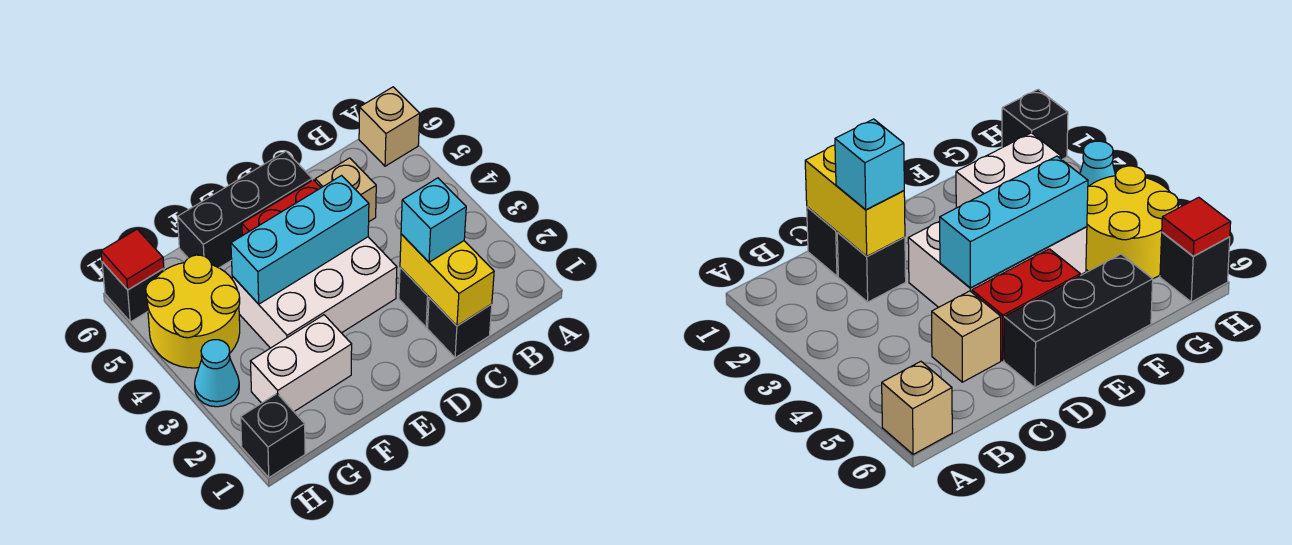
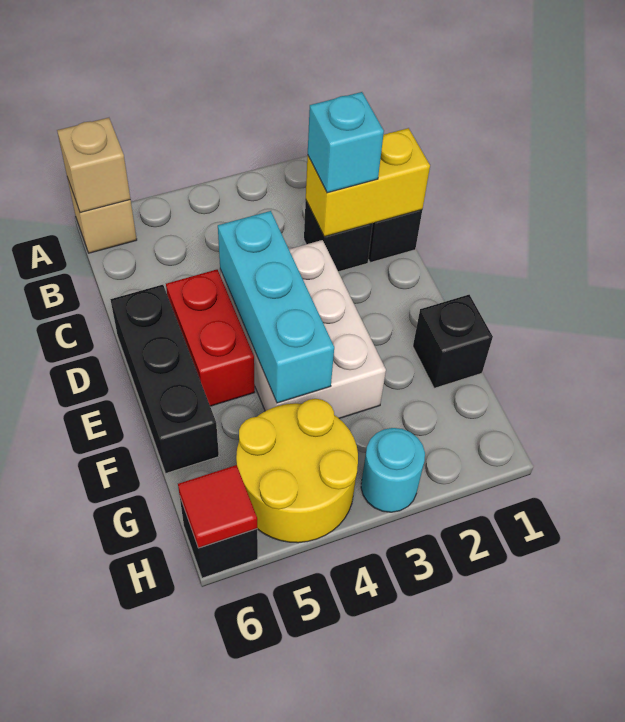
tan 1x1 brick [315,158,376,221] -> tan 1x1 brick moved to [57,118,130,213]
white 1x2 brick [250,315,352,411] -> none
black 1x1 brick [241,394,305,477] -> black 1x1 brick moved to [413,295,493,388]
cyan 1x1 cone [195,340,239,407] -> cyan 1x1 round brick [361,428,425,512]

